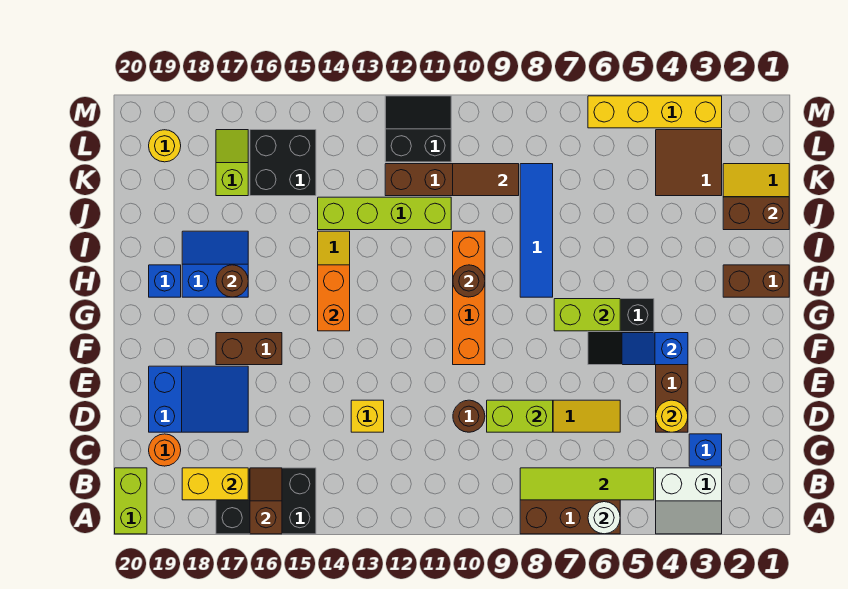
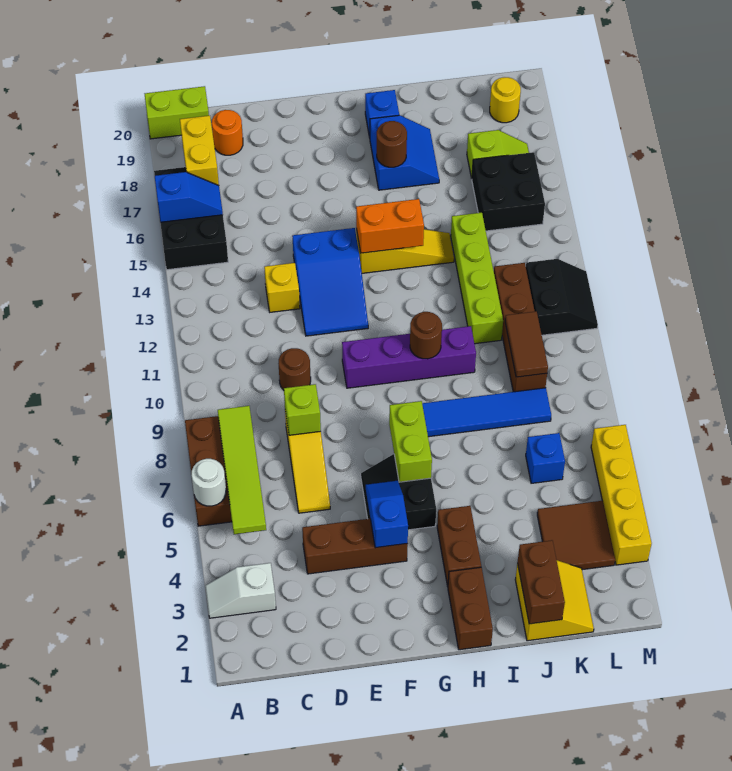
white 2x2 slope [656,468,722,534] -> white 1x2 slope [205,563,276,618]
brown 1x2 slope [250,468,282,534] -> blue 1x2 slope [155,172,223,222]
blue 1x1 brick [689,434,722,466] -> blue 1x1 brick moved to [526,433,565,483]
yellow 1x1 round brick [656,400,688,432] -> none
lime 1x2 brick [487,400,553,432] -> lime 1x1 brick [284,384,321,435]
blue 2x3 slope [149,366,248,432] -> blue 2x3 slope moved to [292,228,368,336]
orange 1x4 brick [453,231,485,365] -> purple 1x4 brick [342,326,476,388]
brown 1x2 brick [216,333,282,365] -> brown 1x2 brick moved to [437,506,481,586]

